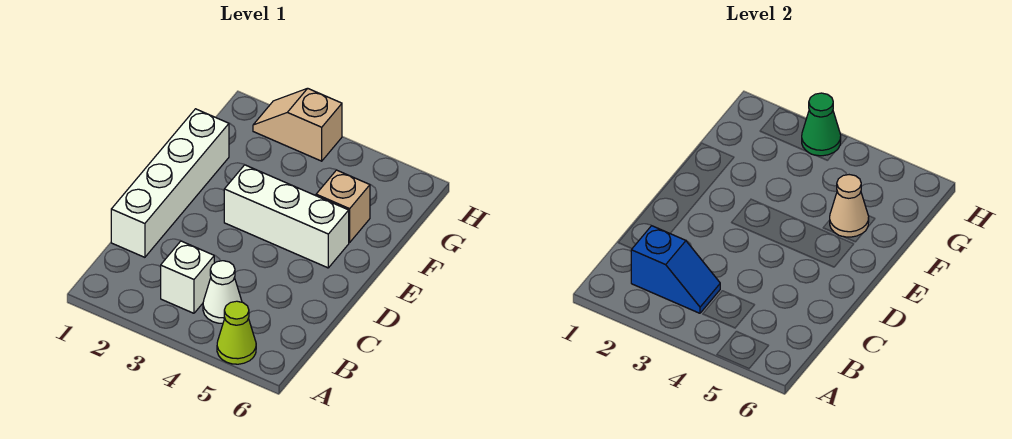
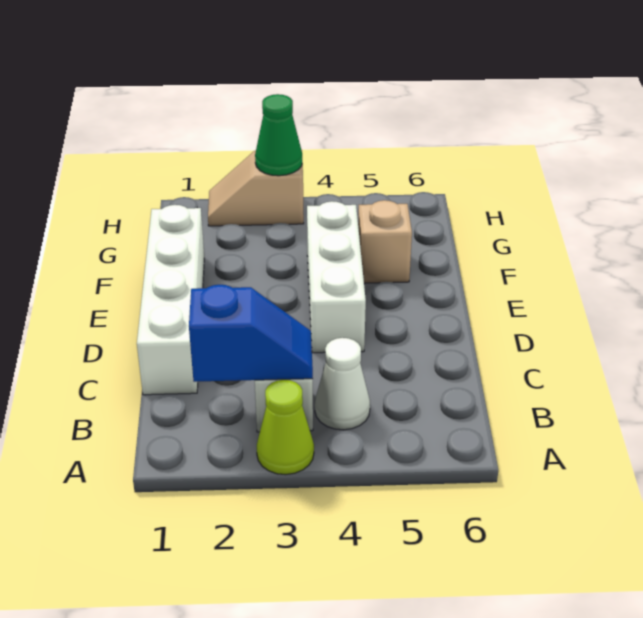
lime 1x1 cone [217,301,256,364] -> lime 1x1 cone moved to [257,380,314,475]
white 1x3 brick [224,165,349,268] -> white 1x3 brick turned to [307,201,366,353]
tan 1x1 cone [830,175,869,237] -> none

